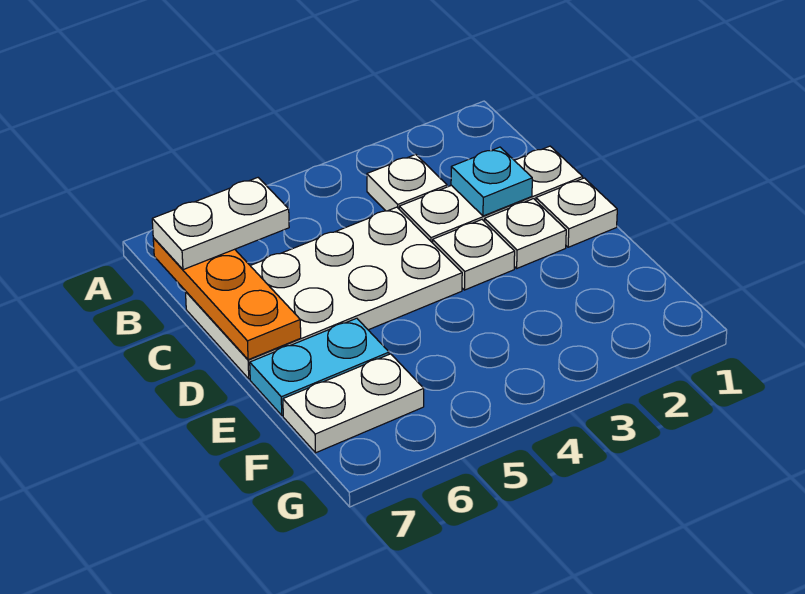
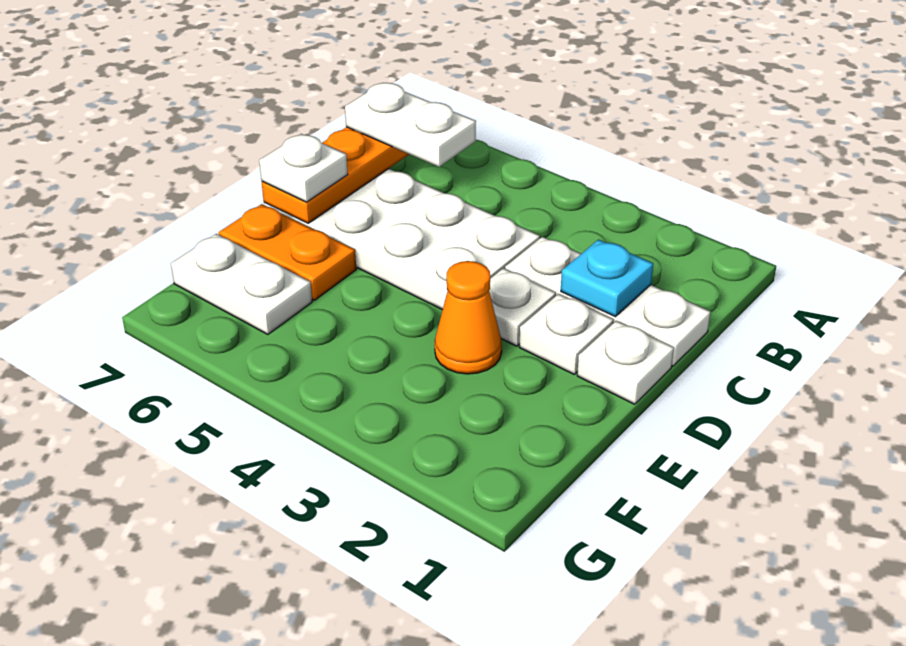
white 1x1 plate [367,154,447,211] -> white 1x1 plate moved to [259,134,348,202]
none -> orange 1x1 cone [435,261,502,374]
cyan 1x2 plate [250,318,389,415] -> orange 1x2 plate [219,204,356,300]

